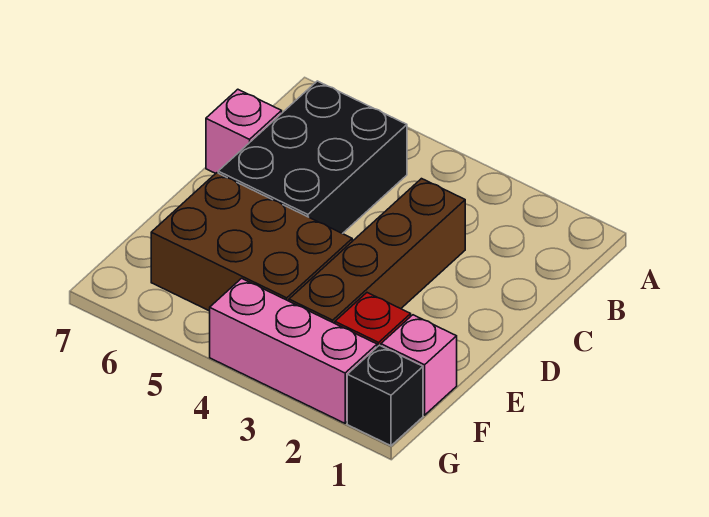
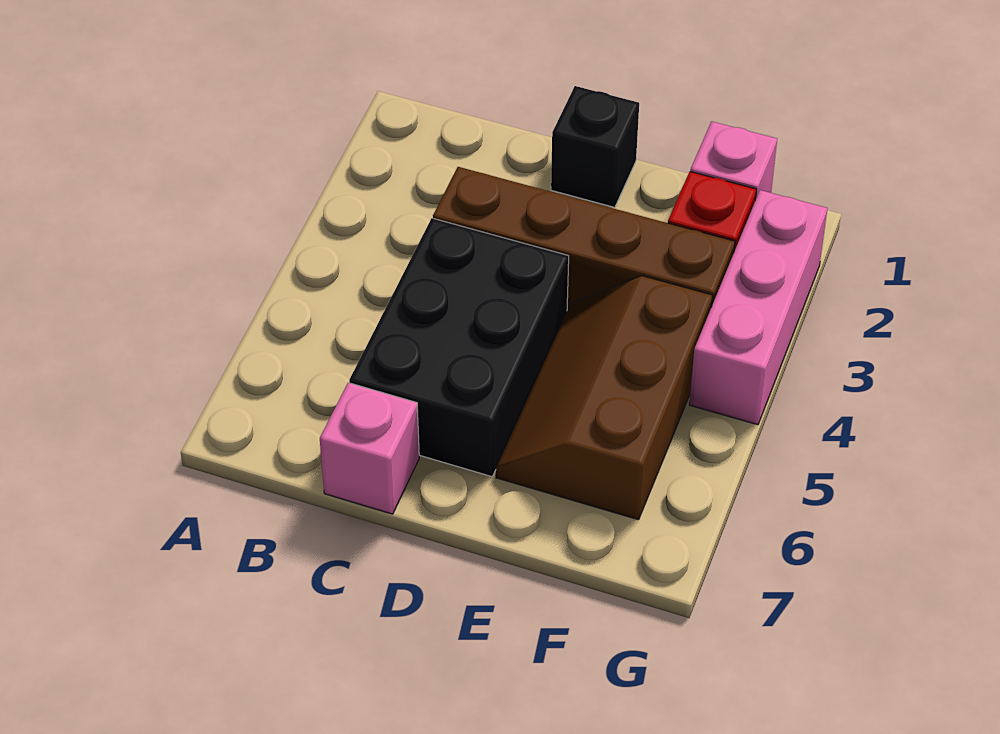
black 2x3 brick [218,81,407,234] -> black 2x3 brick turned to [349,218,569,477]
brown 2x3 brick [151,173,352,311] -> brown 2x3 slope [496,276,713,520]
black 1x1 brick [347,345,423,446] -> black 1x1 brick moved to [551,86,639,207]

